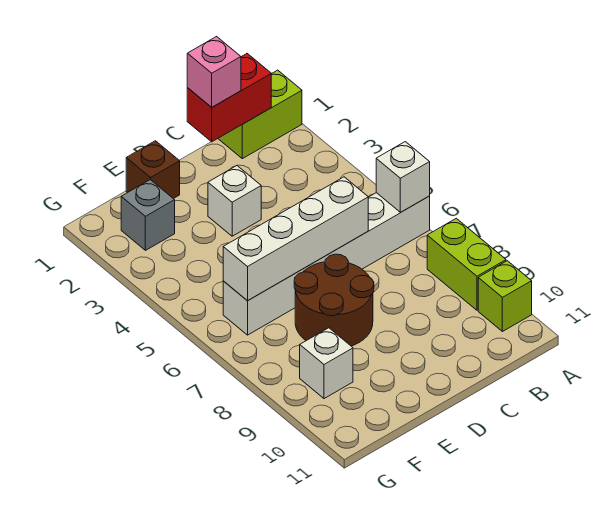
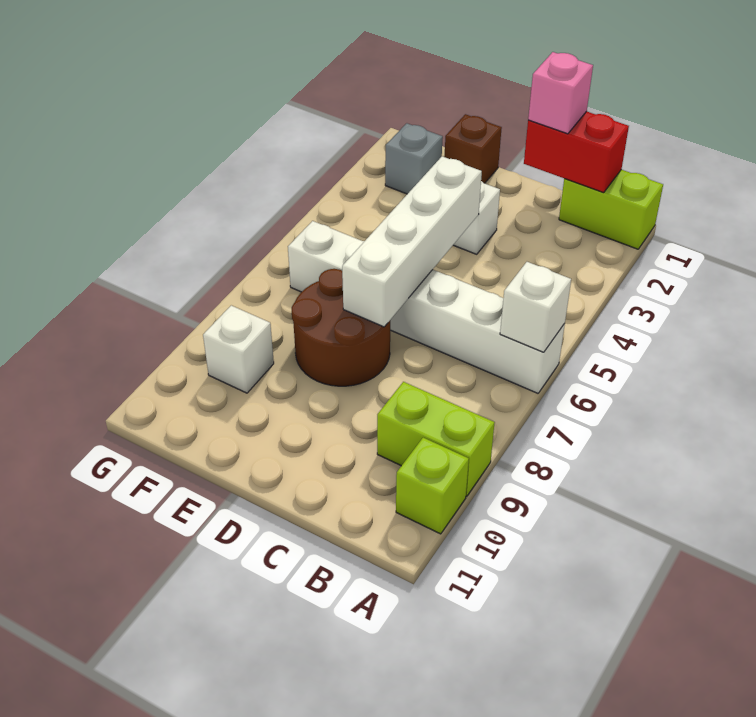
lime 1x2 brick [427,218,506,310] -> lime 1x2 brick turned to [377,382,495,496]
white 1x4 brick [223,177,368,301] -> white 1x4 brick turned to [342,156,482,327]

